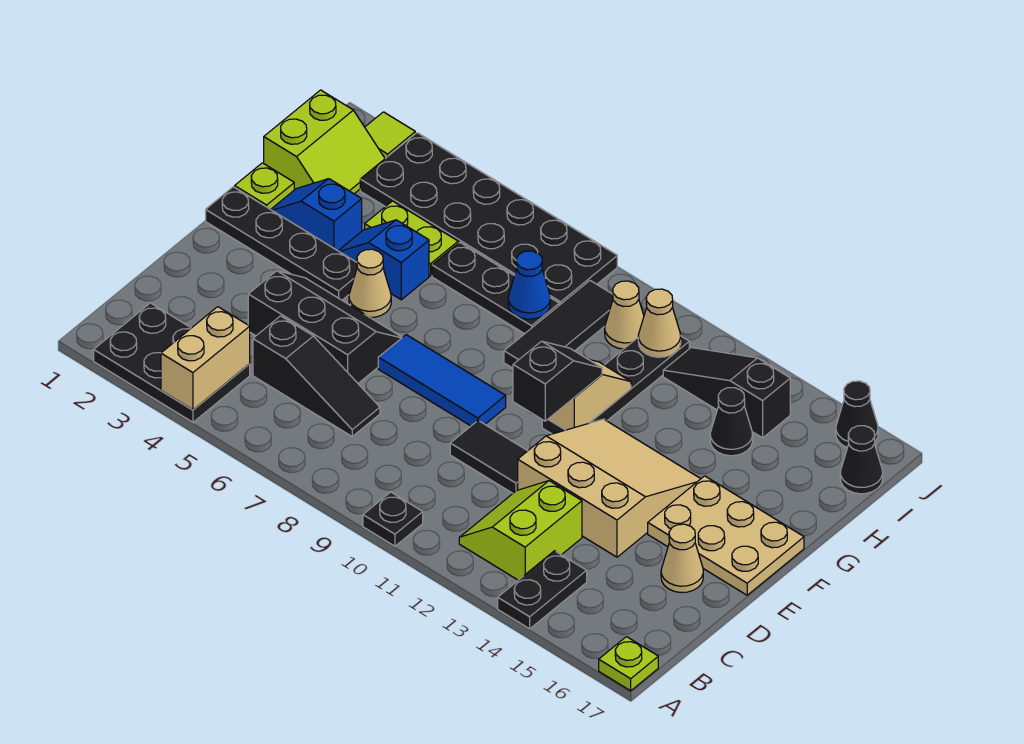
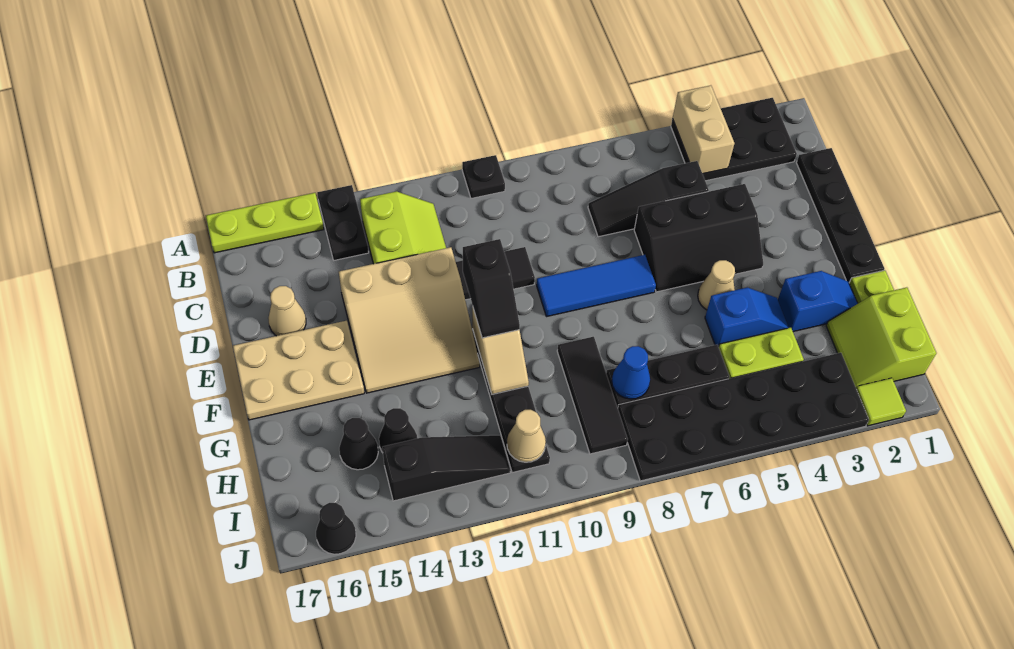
lime 1x1 plate [599,637,658,691] -> lime 1x3 plate [206,193,324,253]
black 1x4 plate [206,187,357,300] -> black 1x4 plate turned to [797,148,884,282]
tan 1x1 cone [605,281,644,349] -> none
black 1x1 cone [840,426,883,494] -> black 1x1 cone moved to [339,418,378,470]

